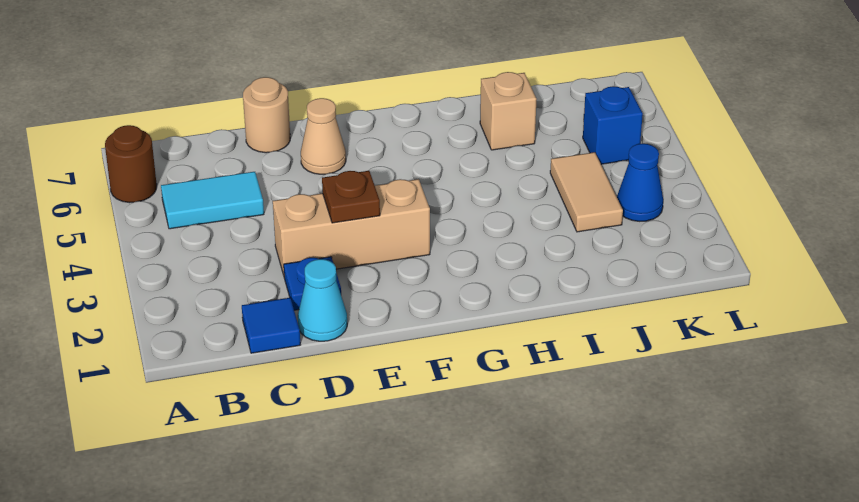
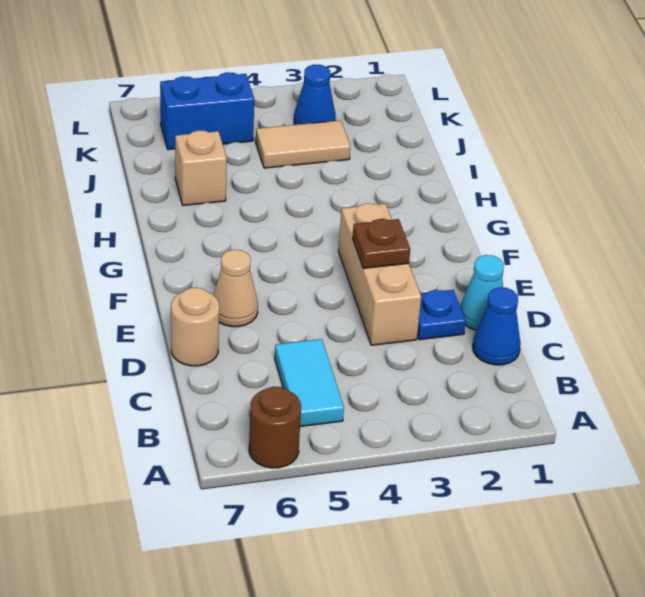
blue 1x1 tile [242,298,300,353] -> blue 1x1 cone [473,287,520,365]
blue 1x1 brick [583,86,643,164] -> blue 1x2 brick [160,72,254,150]

